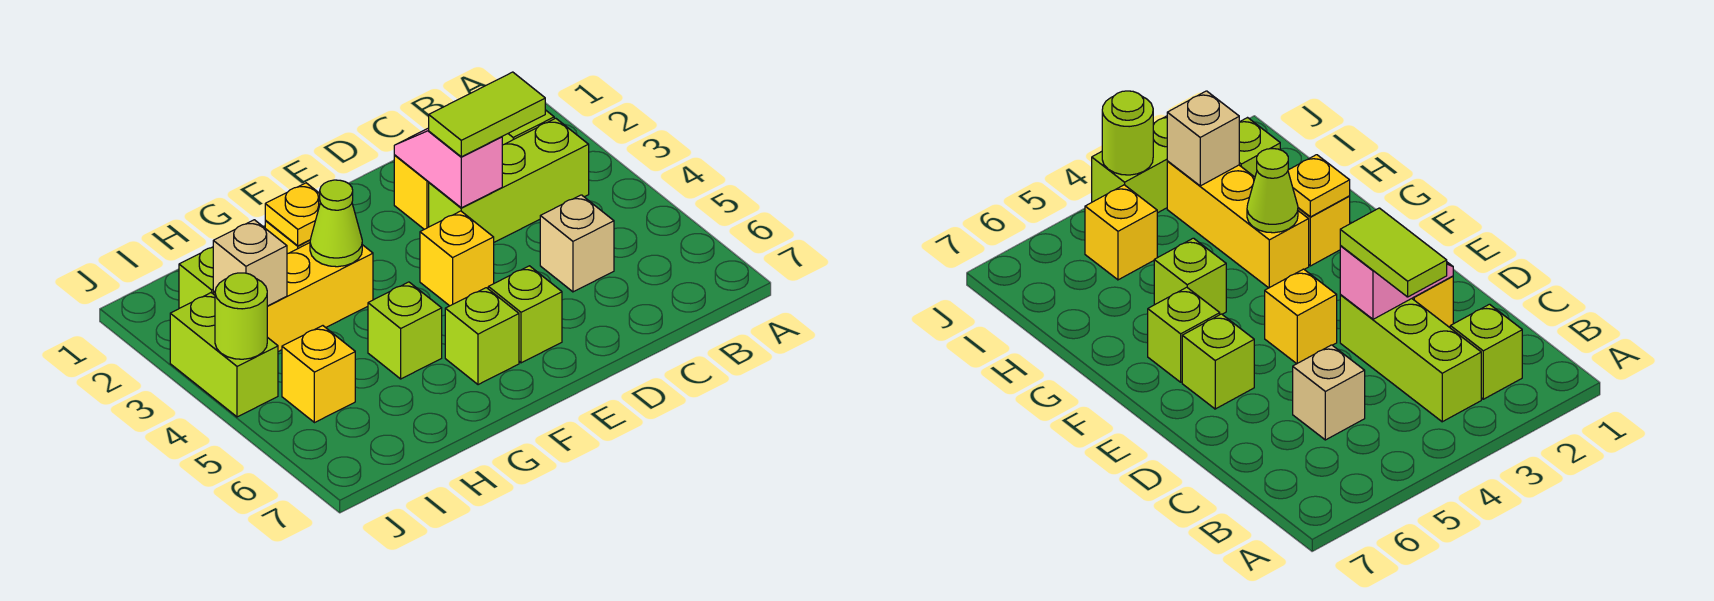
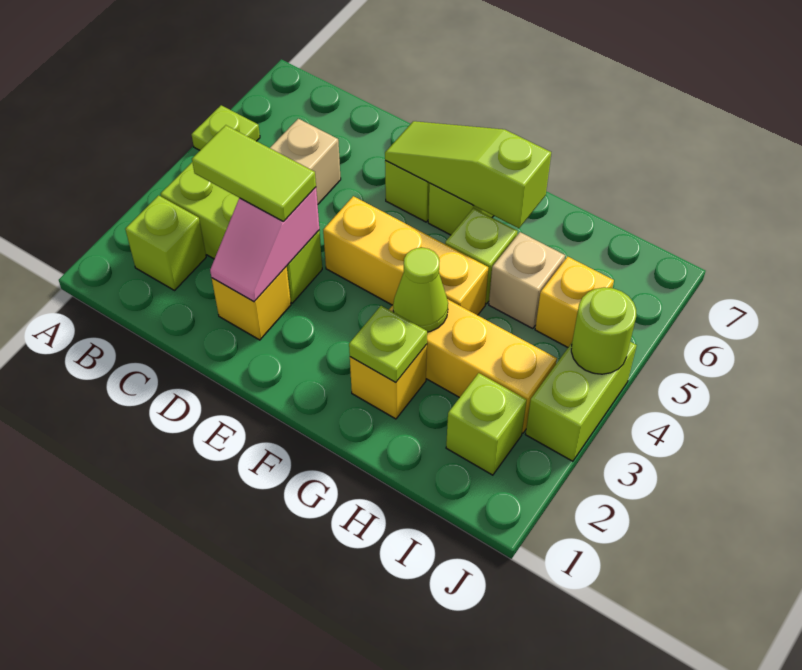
none -> lime 1x1 plate [192,105,260,150]
yellow 1x1 brick [420,211,494,306] -> yellow 1x3 brick [323,196,488,315]
none -> lime 1x3 slope [385,121,551,228]
yellow 1x1 plate [265,183,320,246] -> lime 1x1 plate [349,306,427,383]
tan 1x1 brick [213,220,287,306] -> tan 1x1 brick moved to [489,232,565,329]

